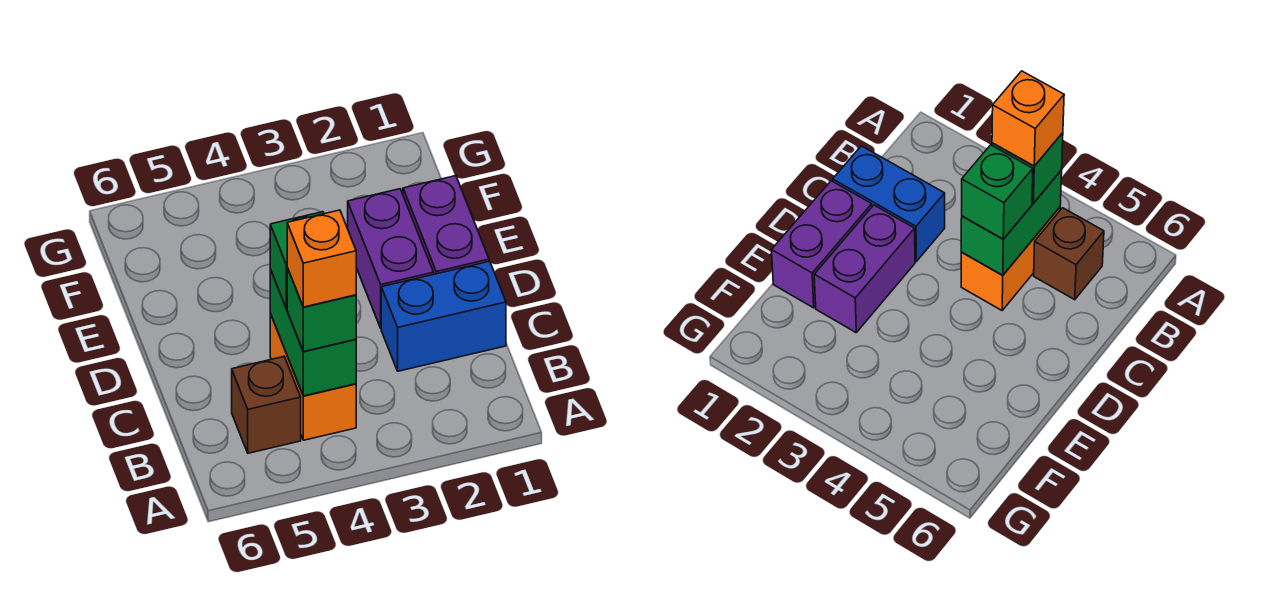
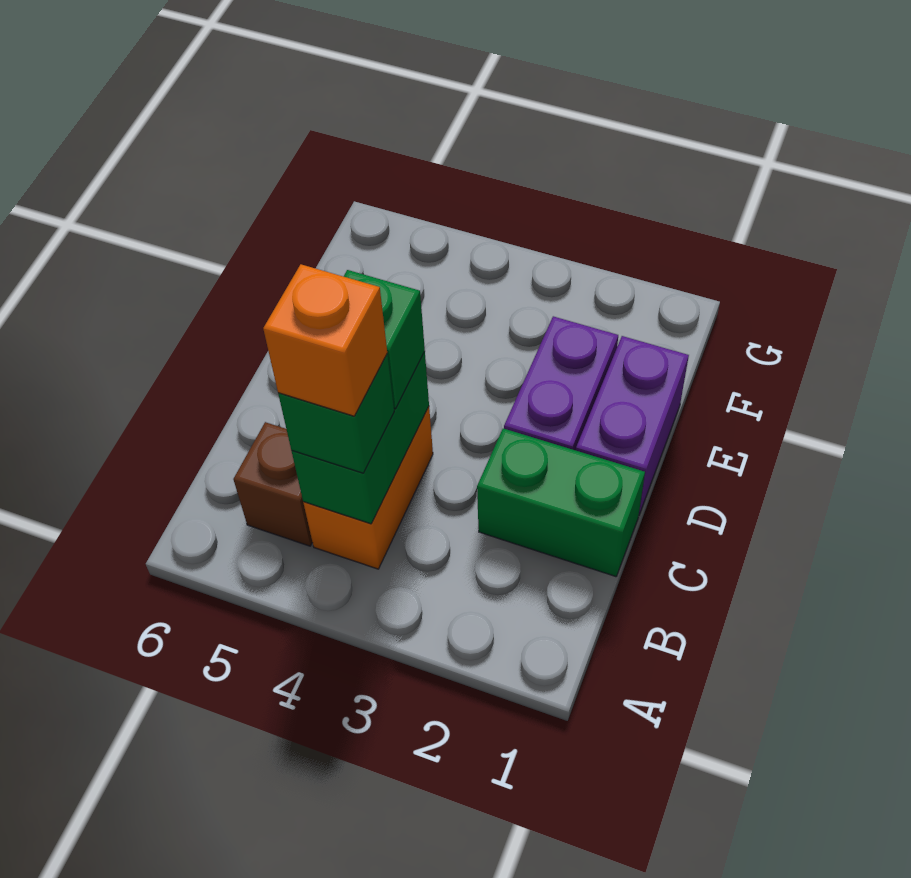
blue 1x2 brick [381,261,506,371] -> green 1x2 brick [477,428,645,577]

